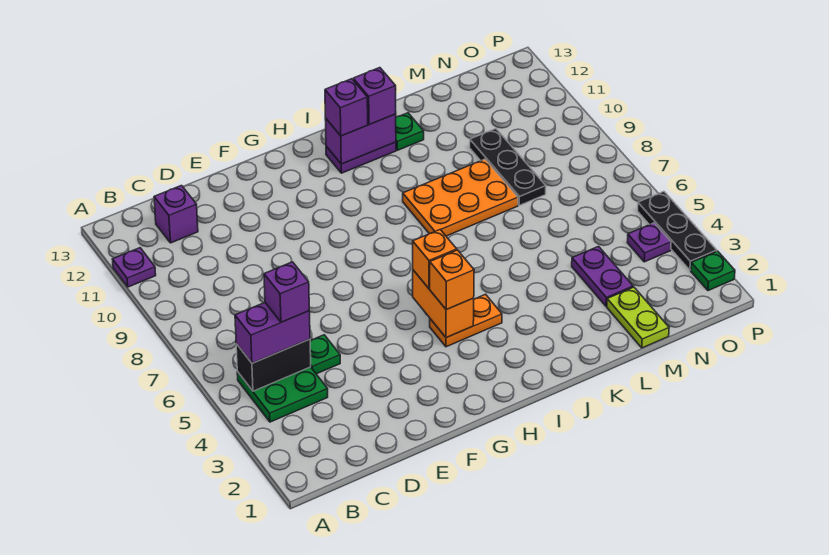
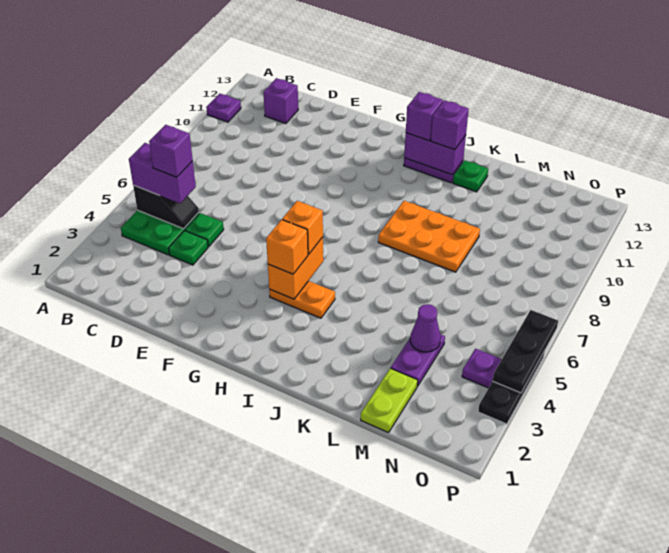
black 1x2 brick [236,339,311,391] -> black 1x2 slope [133,185,199,229]
none -> purple 1x1 cone [410,304,441,352]
black 1x3 plate [470,129,546,205] -> black 1x3 plate moved to [493,310,558,393]
green 1x1 plate [691,251,735,291] -> green 1x1 plate moved to [169,231,208,265]

